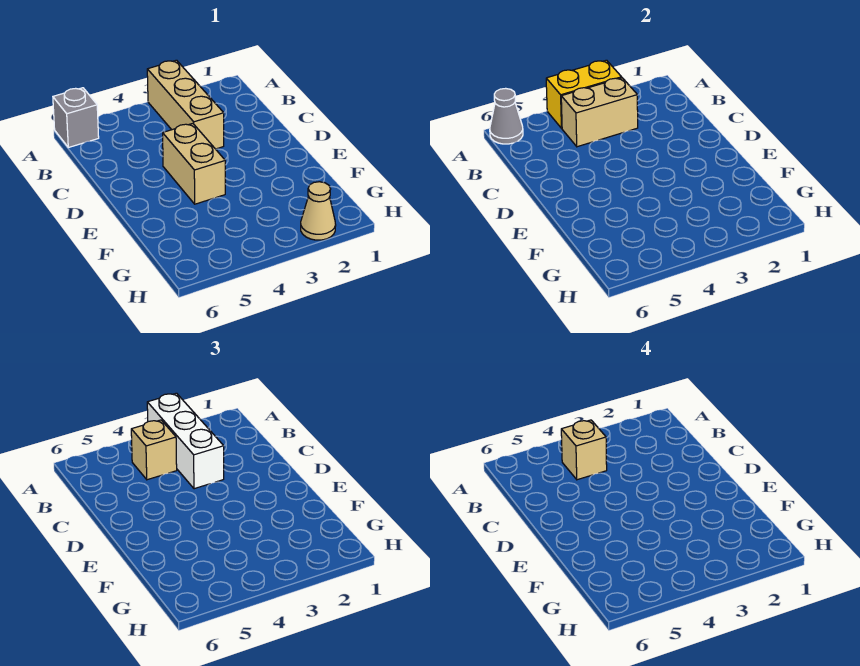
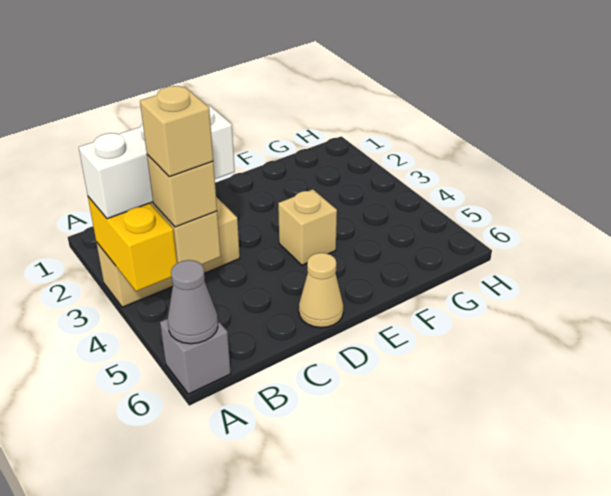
tan 1x2 brick [163,123,225,204] -> tan 1x1 brick [278,189,337,265]
tan 1x1 cone [301,182,336,240] -> tan 1x1 cone moved to [299,253,343,328]

